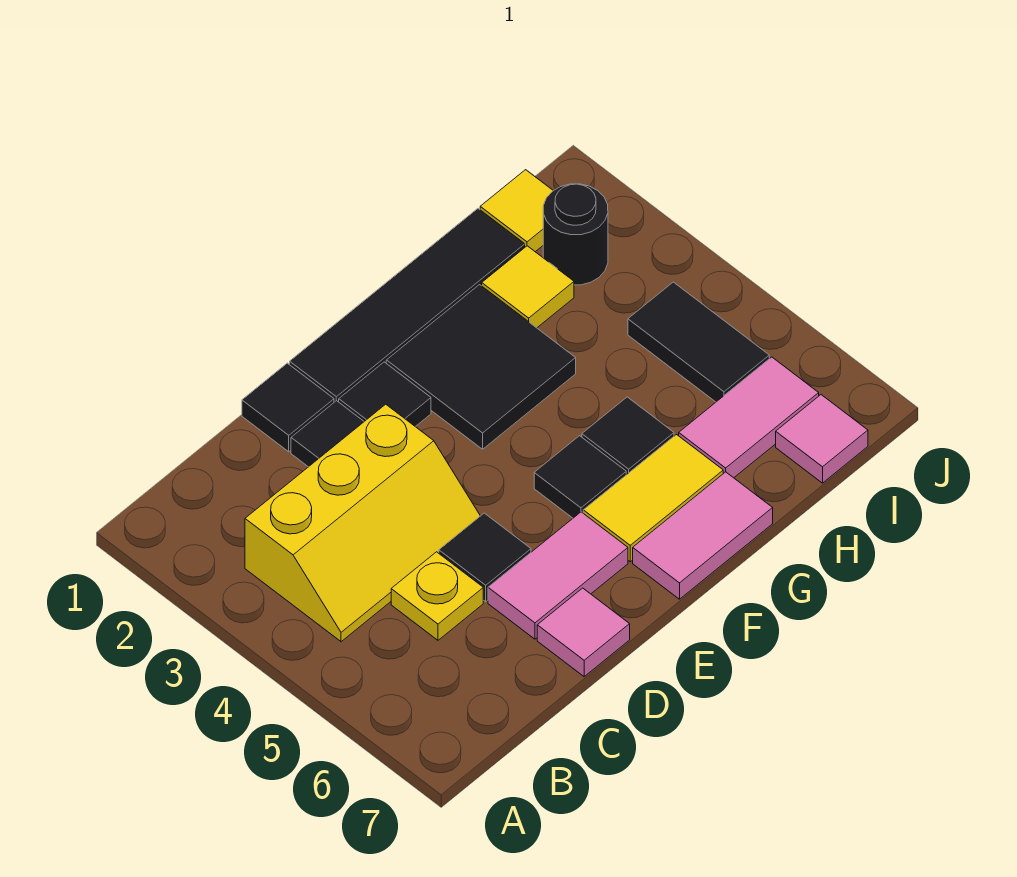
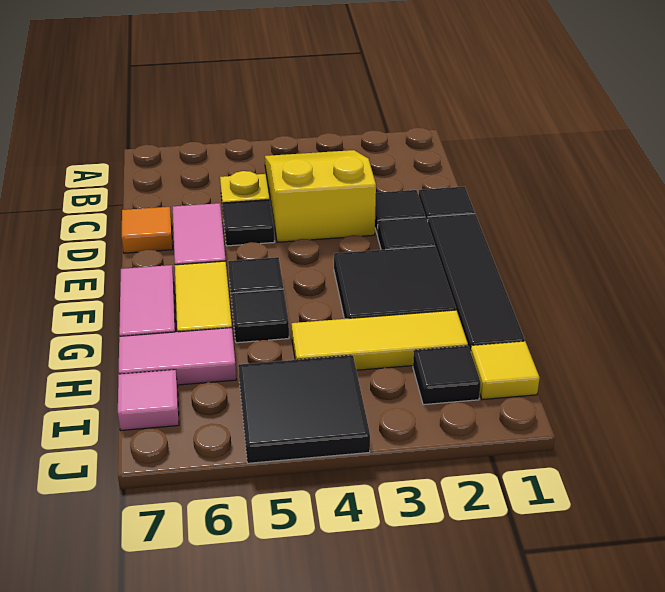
yellow 2x3 slope [245,404,480,642] -> yellow 2x3 slope turned to [265,150,376,242]
pink 1x1 tile [537,588,630,677] -> orange 1x1 tile [121,207,173,253]
yellow 1x1 tile [482,246,574,328] -> yellow 1x3 tile [292,310,468,370]
pink 1x2 tile [679,357,819,478] -> pink 1x2 tile turned to [119,328,236,385]
black 1x1 round brick [543,184,608,285] -> black 1x1 tile [413,346,481,405]
black 1x2 tile [628,282,769,402] -> black 2x2 tile [238,355,370,463]

